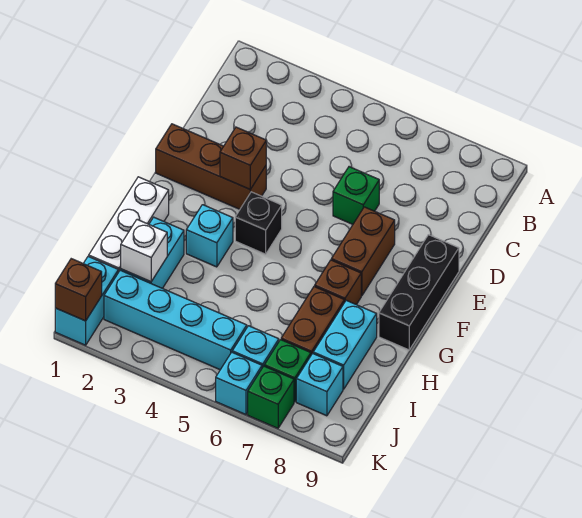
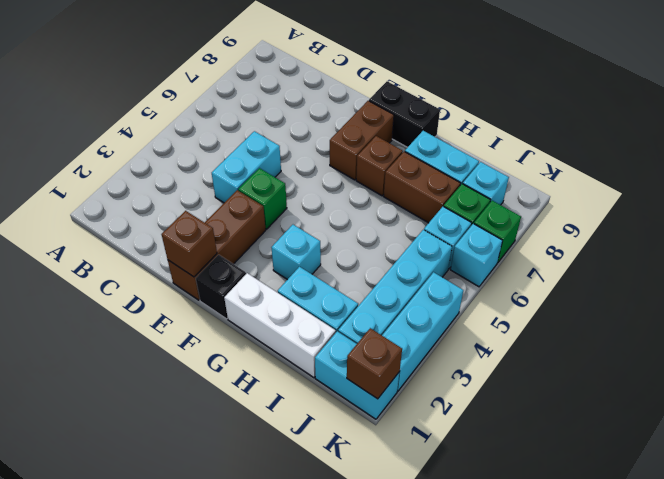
none -> cyan 1x2 brick [212,131,281,203]
green 1x1 brick [333,167,379,224] -> green 1x1 brick moved to [238,168,287,229]
brown 1x1 brick [220,127,266,189] -> brown 1x1 brick moved to [162,211,217,277]
brown 1x2 brick [331,207,395,296] -> brown 1x2 brick turned to [330,101,394,180]
black 1x3 brick [379,235,459,350] -> black 1x2 brick [369,81,440,147]
black 1x1 brick [235,192,282,254] -> black 1x1 brick moved to [196,255,246,319]
white 1x1 brick [121,220,167,282] -> none
none -> cyan 1x3 brick [382,272,463,391]

